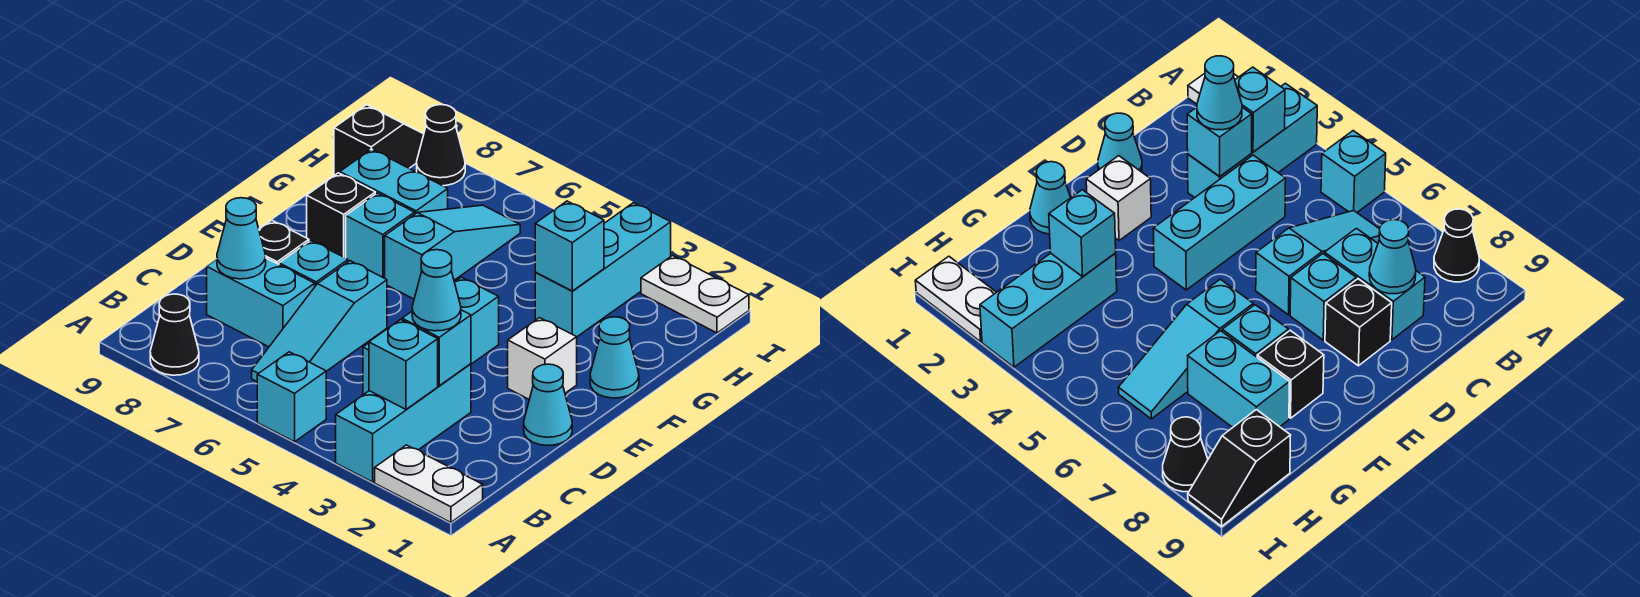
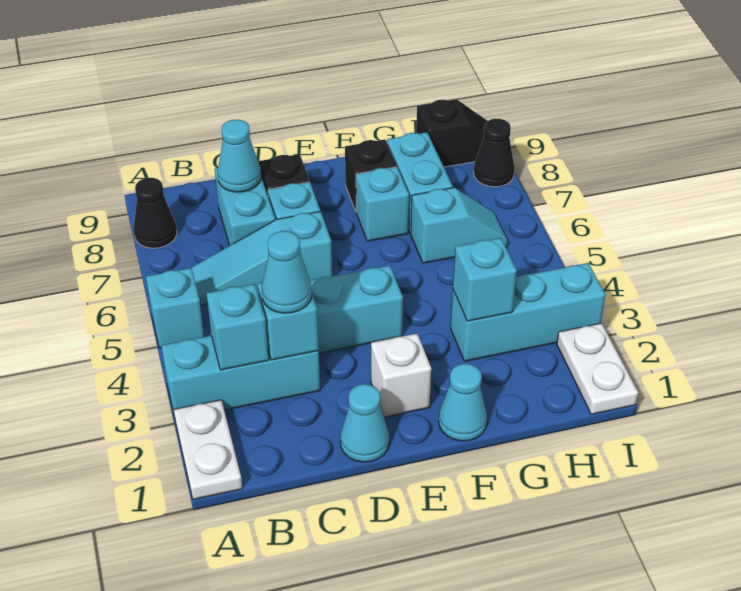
cyan 1x3 slope [385,205,520,299] -> cyan 1x2 slope [411,187,508,263]

